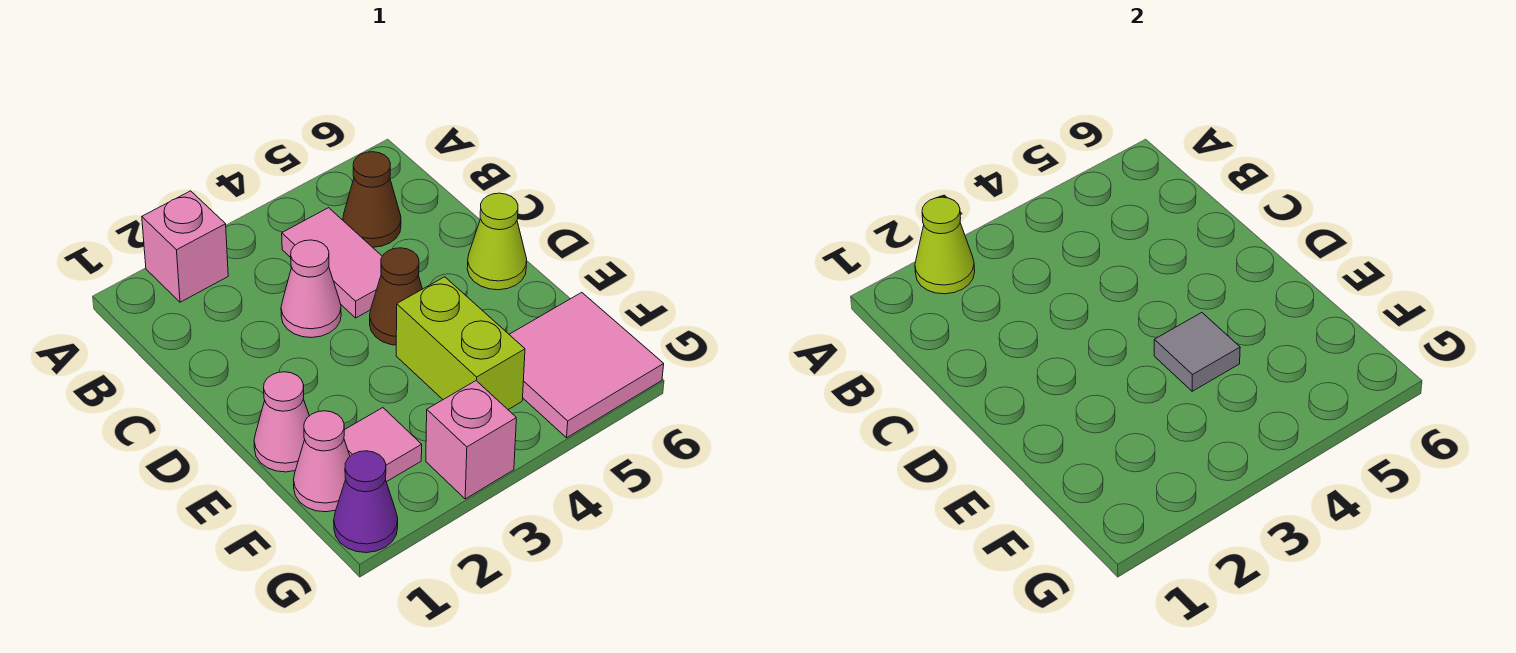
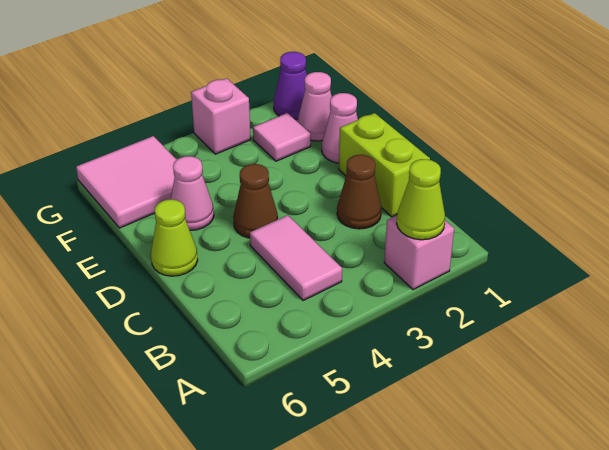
brown 1x1 cone [343,152,401,247] -> brown 1x1 cone moved to [337,155,381,229]
pink 1x1 cone [281,240,341,338] -> pink 1x1 cone moved to [171,156,214,230]
lime 1x2 brick [396,277,525,410] -> lime 1x2 brick moved to [339,113,430,217]
grey 1x1 tile [1154,313,1240,391] -> none

